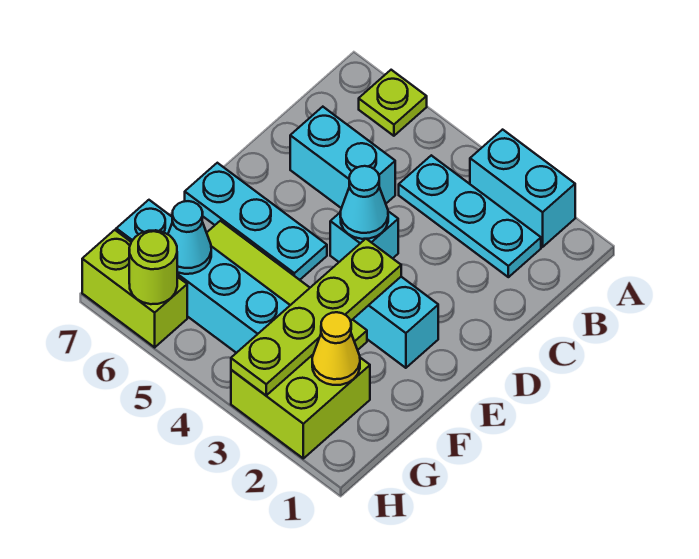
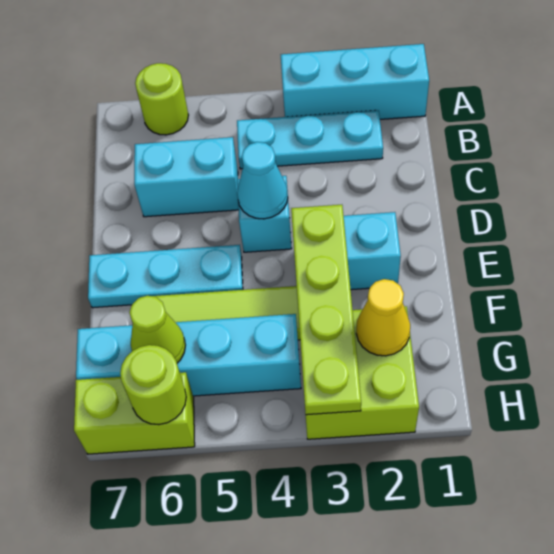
cyan 1x2 brick [470,130,575,247] -> cyan 1x3 brick [281,44,429,119]
lime 1x1 plate [359,70,427,136] -> lime 1x1 round brick [135,63,188,135]
cyan 1x1 cone [168,201,211,274] -> lime 1x1 cone [129,296,185,363]

